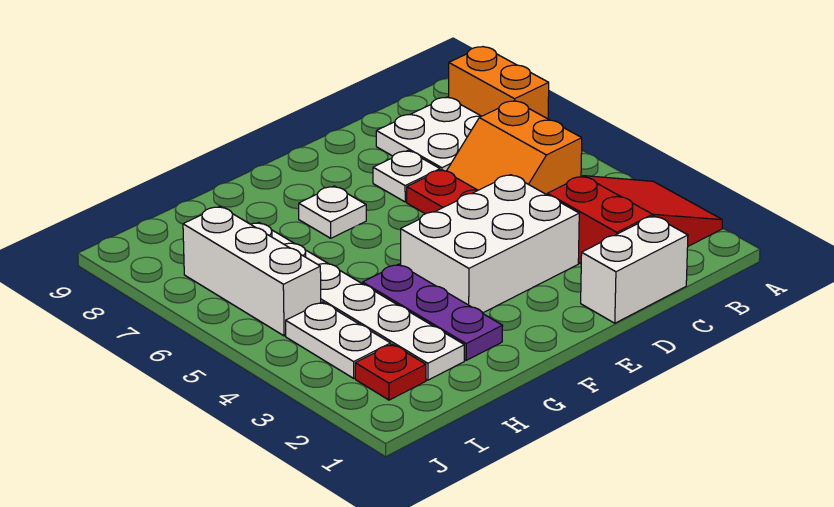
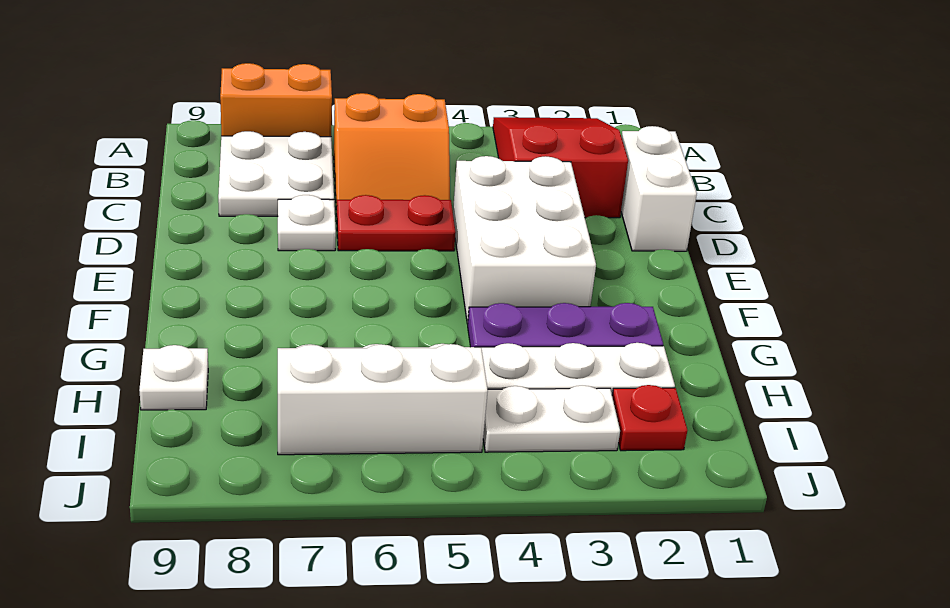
white 1x1 plate [299,186,366,238] -> white 1x1 plate moved to [139,345,208,410]

